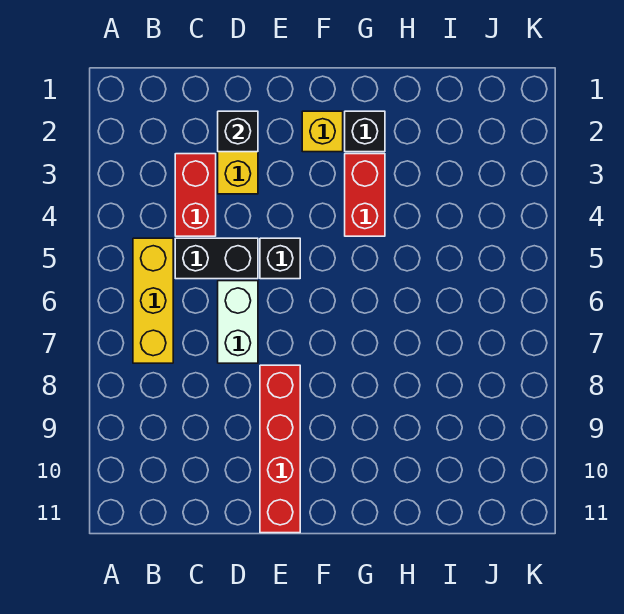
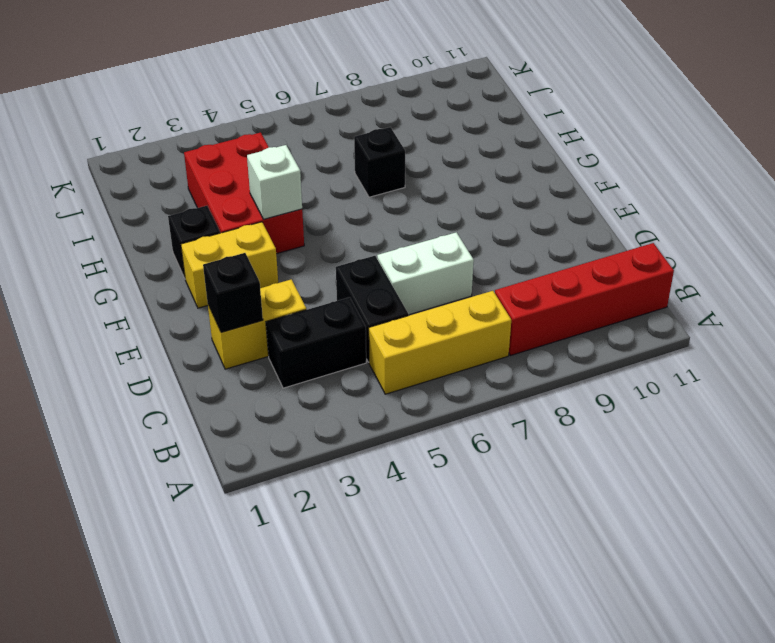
red 1x2 brick [175,154,216,236] -> black 1x2 brick [266,297,366,388]
black 1x1 brick [260,238,300,279] -> black 1x1 brick moved to [354,127,405,197]
red 1x4 brick [260,365,300,533] -> red 1x4 brick moved to [495,243,674,356]
yellow 1x1 brick [302,111,343,152] -> yellow 1x2 brick [181,222,278,308]
red 1x2 brick [345,154,385,236] -> red 2x3 brick [184,132,304,254]
none -> white 1x1 brick [247,145,302,219]

